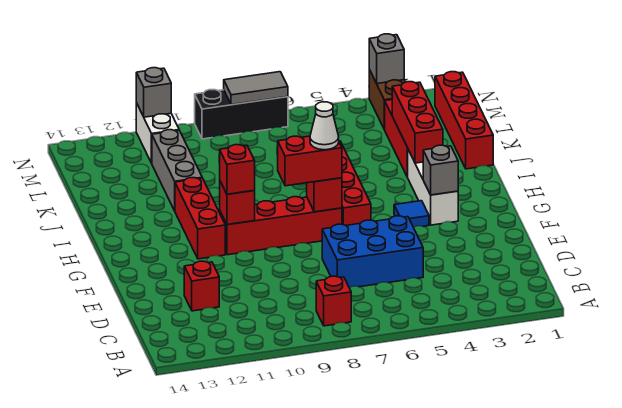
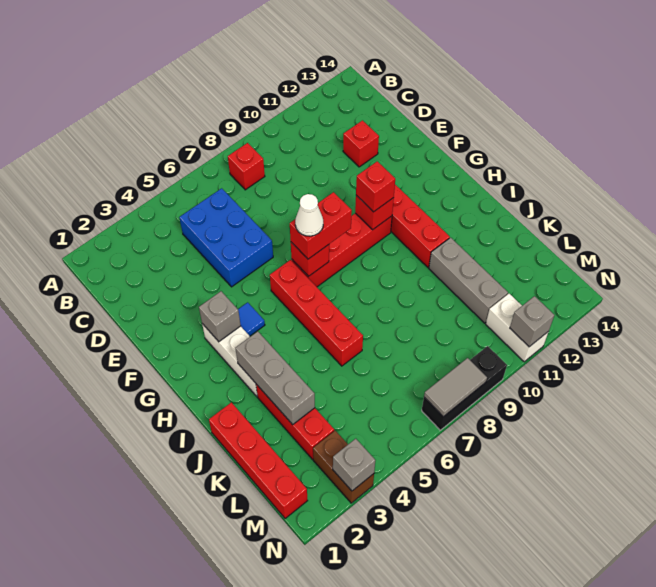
blue 2x3 brick [322,216,423,288] -> blue 2x3 brick turned to [179,188,273,287]
red 1x3 brick [392,82,443,163] -> grey 1x3 brick [235,331,315,425]

